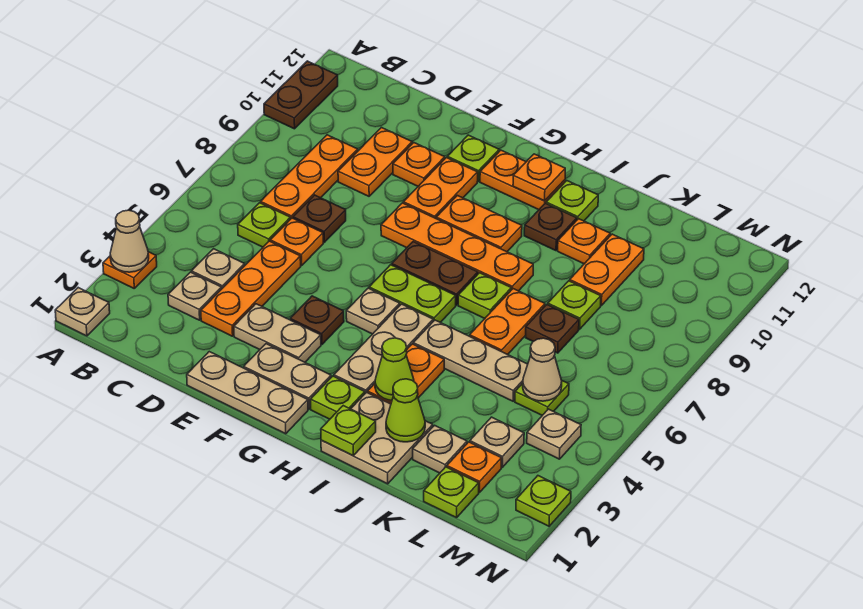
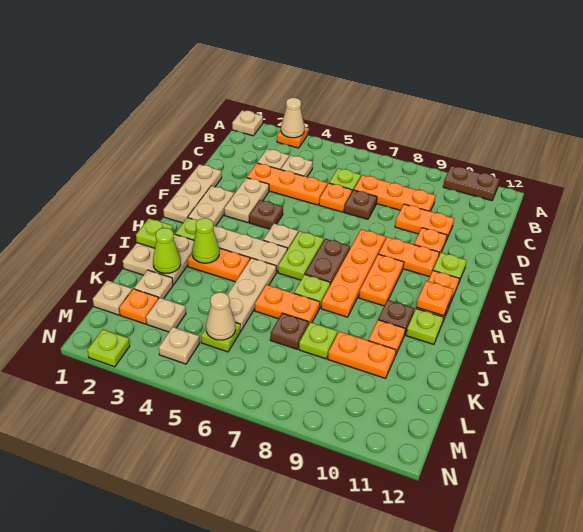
lime 1x1 plate [424,467,479,518] -> tan 1x1 plate [93,280,132,315]

